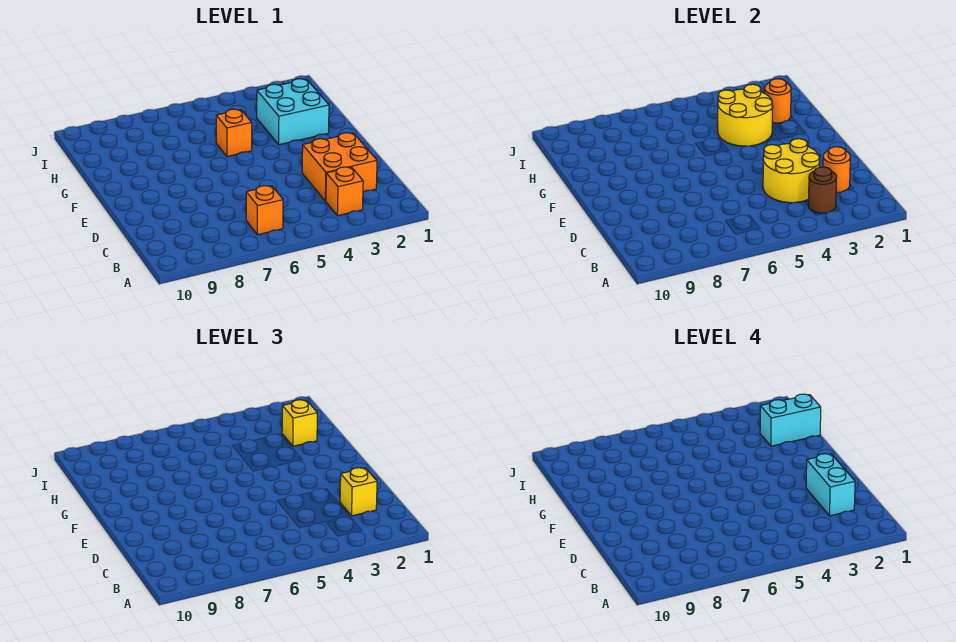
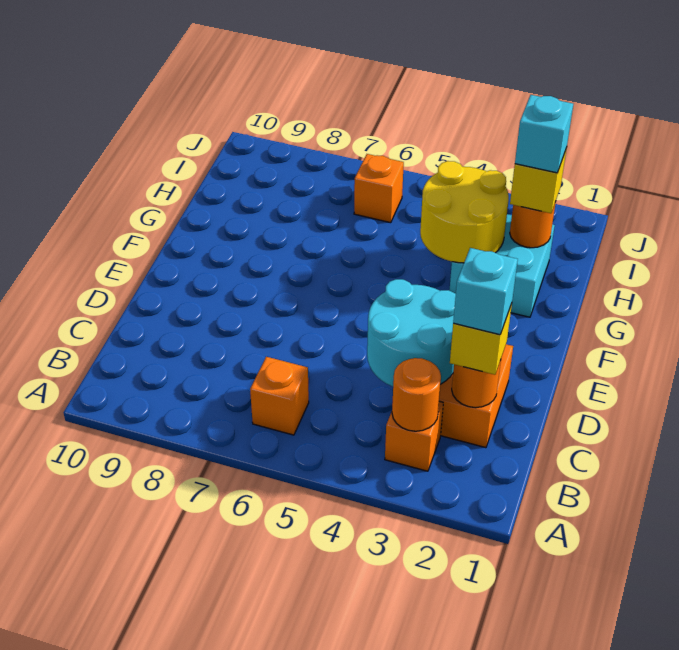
brown 1x1 round brick [808,167,837,213] -> orange 1x1 round brick [392,358,441,431]
cyan 1x2 brick [806,454,855,516] -> cyan 1x1 brick [453,248,518,335]
yellow 2x2 round brick [763,139,820,203] -> cyan 2x2 round brick [367,279,456,387]
orange 1x1 brick [216,109,252,157] -> orange 1x1 brick moved to [354,154,404,223]
cyan 1x2 brick [760,394,821,446] -> cyan 1x1 brick [515,95,573,173]

